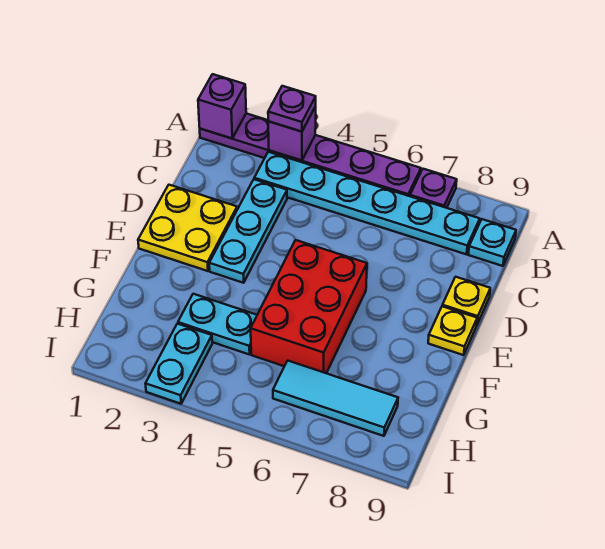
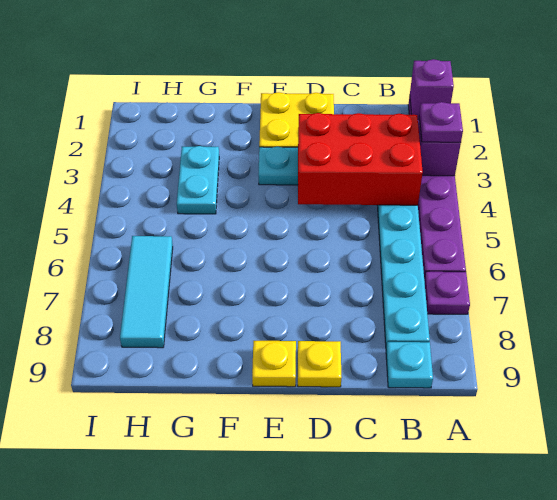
red 2x3 brick [251,240,367,373] -> red 2x3 brick moved to [298,113,423,205]
cyan 1x2 plate [145,324,212,404] -> none

